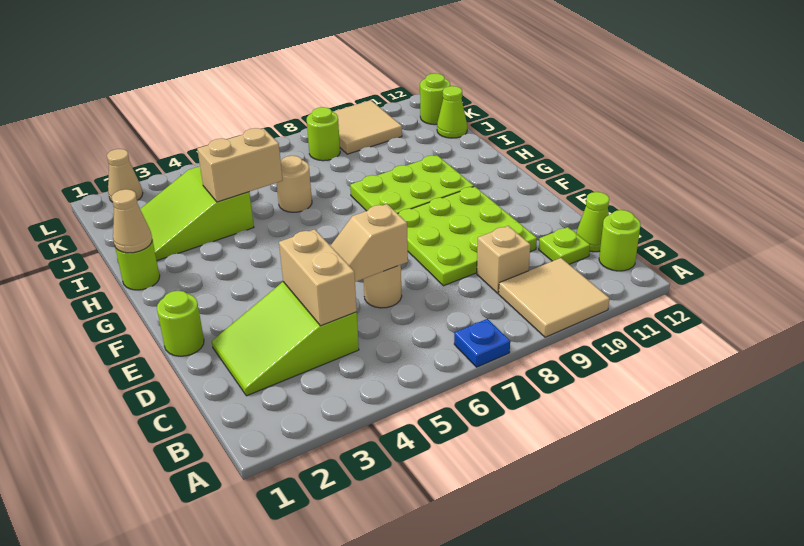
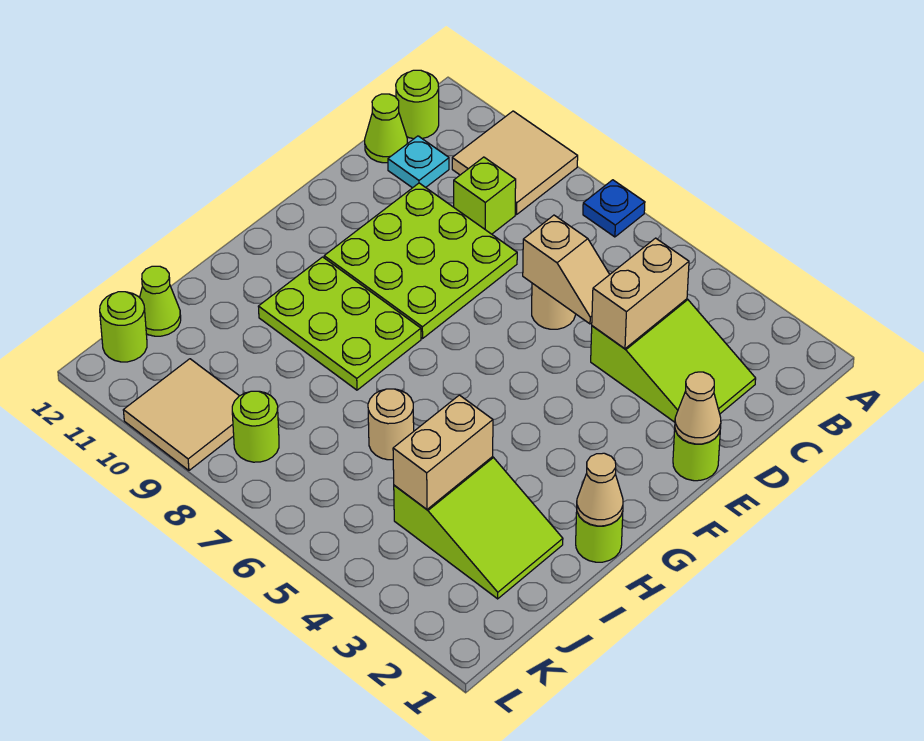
tan 1x1 brick [477,226,530,293] -> lime 1x1 brick [454,157,516,234]
lime 1x1 plate [539,227,590,264] -> cyan 1x1 plate [388,136,449,188]
tan 1x2 brick [197,128,283,202] -> tan 1x2 brick turned to [393,395,493,509]
tan 1x1 cone [107,149,143,202] -> tan 1x1 cone moved to [675,372,721,444]

